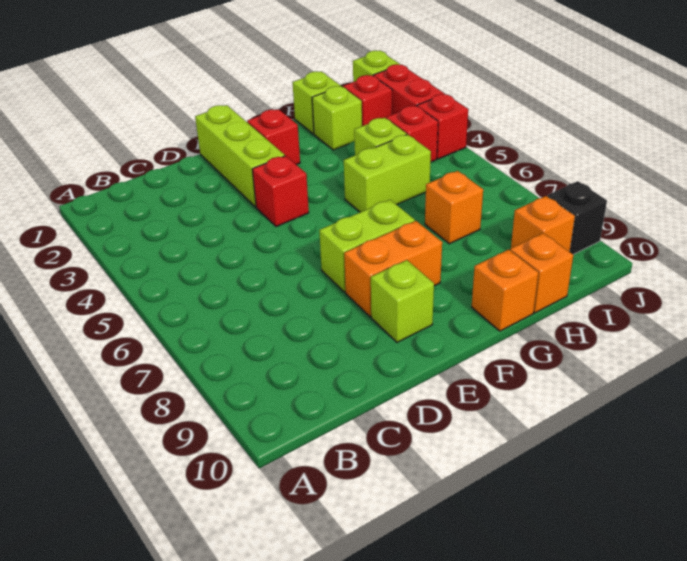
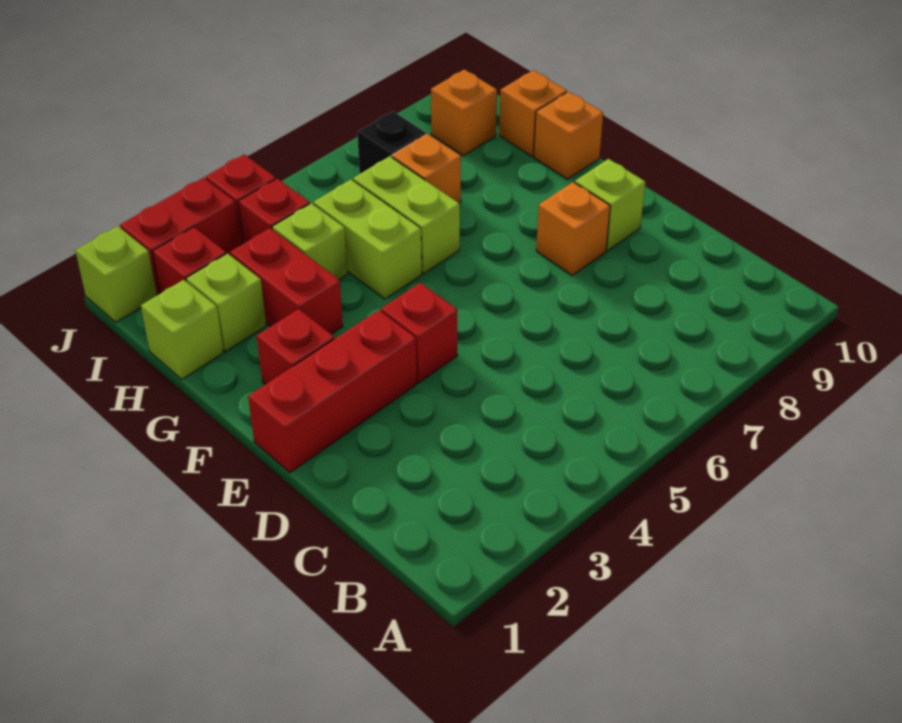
lime 1x3 brick [195,105,285,207] -> red 1x3 brick [248,310,417,473]
lime 1x2 brick [319,200,415,292] -> lime 1x2 brick moved to [353,156,460,273]
orange 1x2 brick [344,221,442,317] -> orange 1x1 brick [536,182,610,275]
none -> red 1x2 brick [230,228,343,334]
black 1x1 brick [547,181,607,254] -> black 1x1 brick moved to [357,111,426,174]

